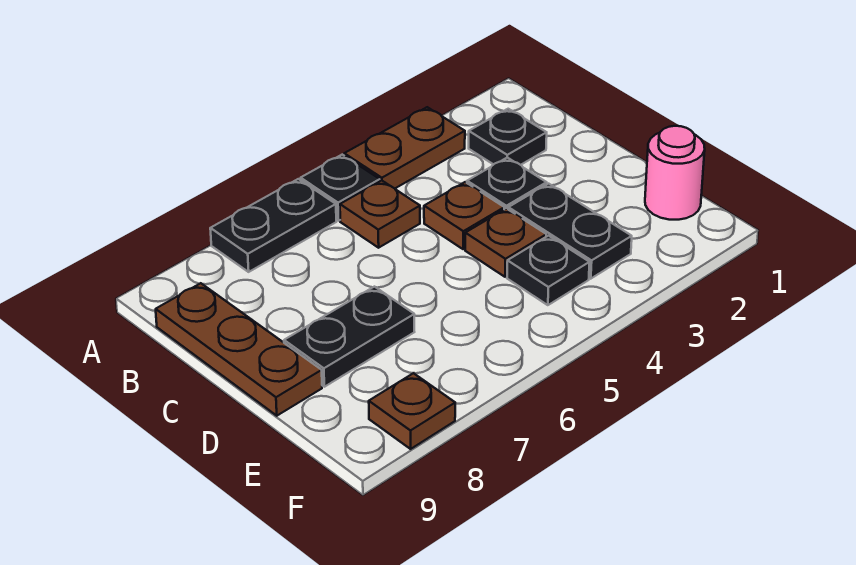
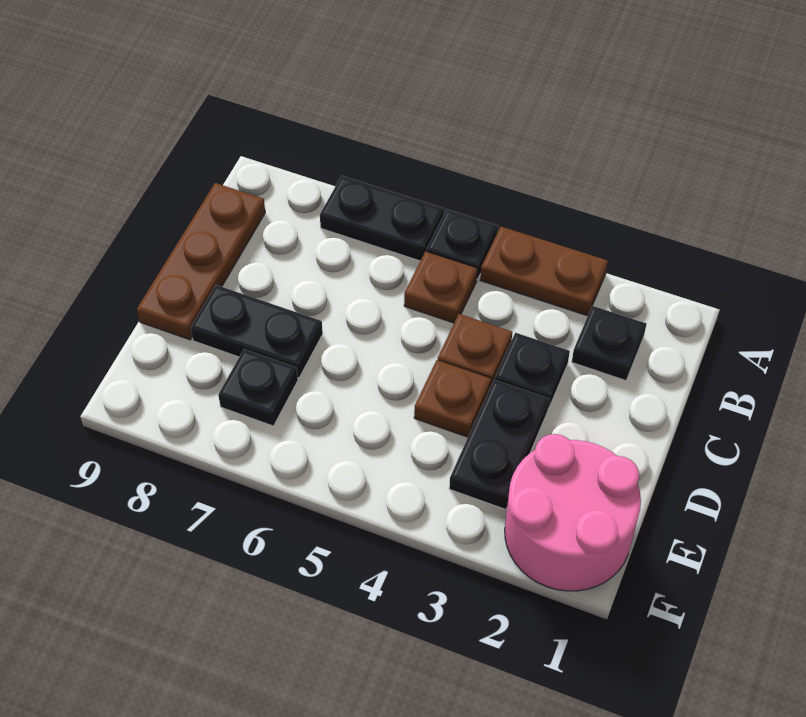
pink 1x1 round brick [645,126,705,220] -> pink 2x2 round brick [505,434,641,591]
black 1x1 plate [507,236,590,305] -> black 1x1 plate moved to [218,349,298,426]
brown 1x1 plate [369,373,455,449] -> none

